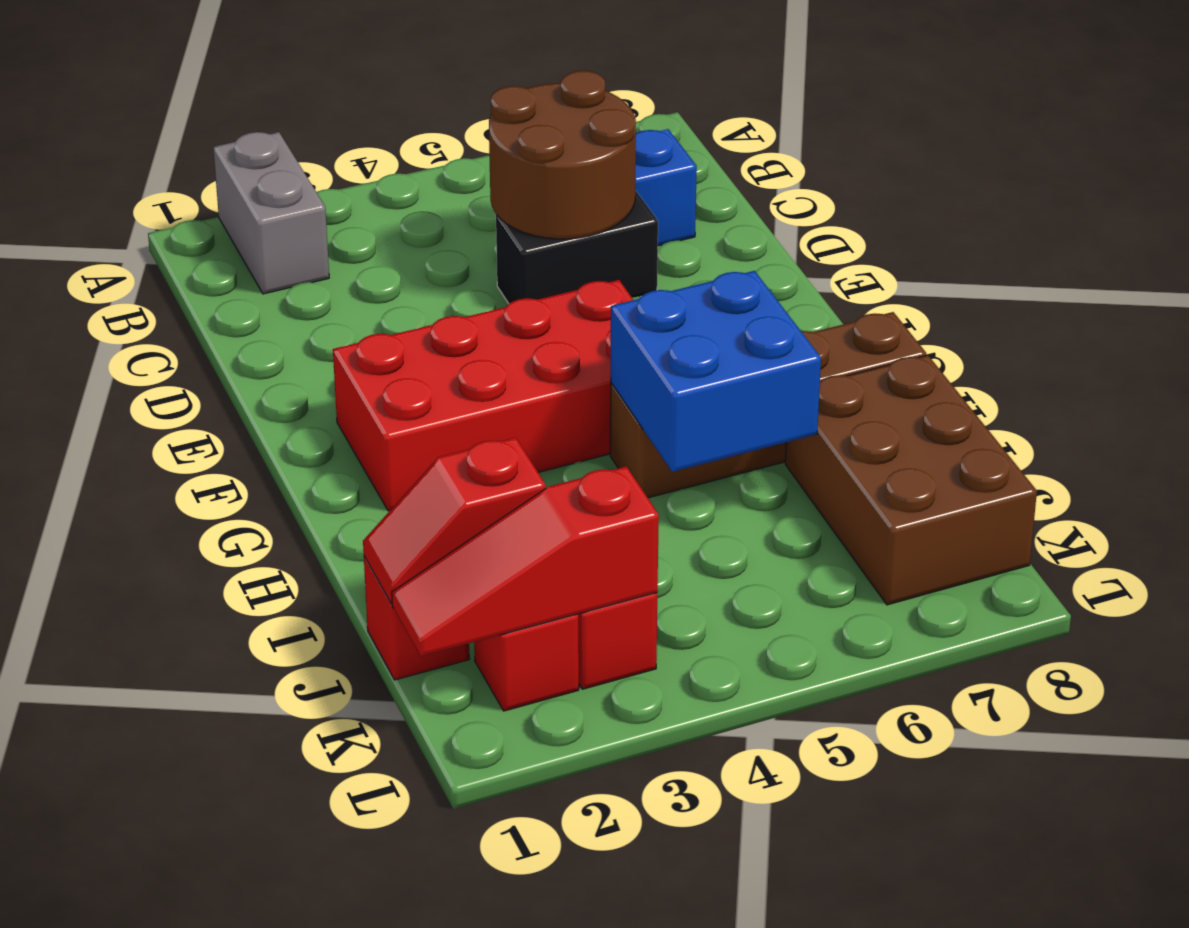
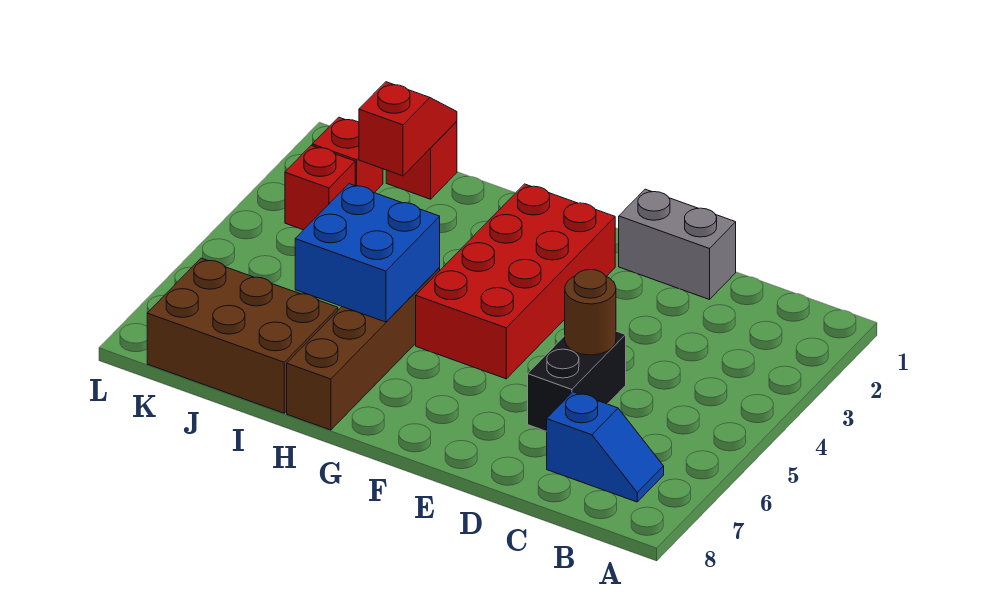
grey 1x2 brick [213,132,329,294] -> grey 1x2 brick moved to [619,189,736,299]
brown 2x2 round brick [489,71,636,239] -> brown 1x1 round brick [565,270,616,355]
red 1x3 slope [392,466,659,656] -> none

